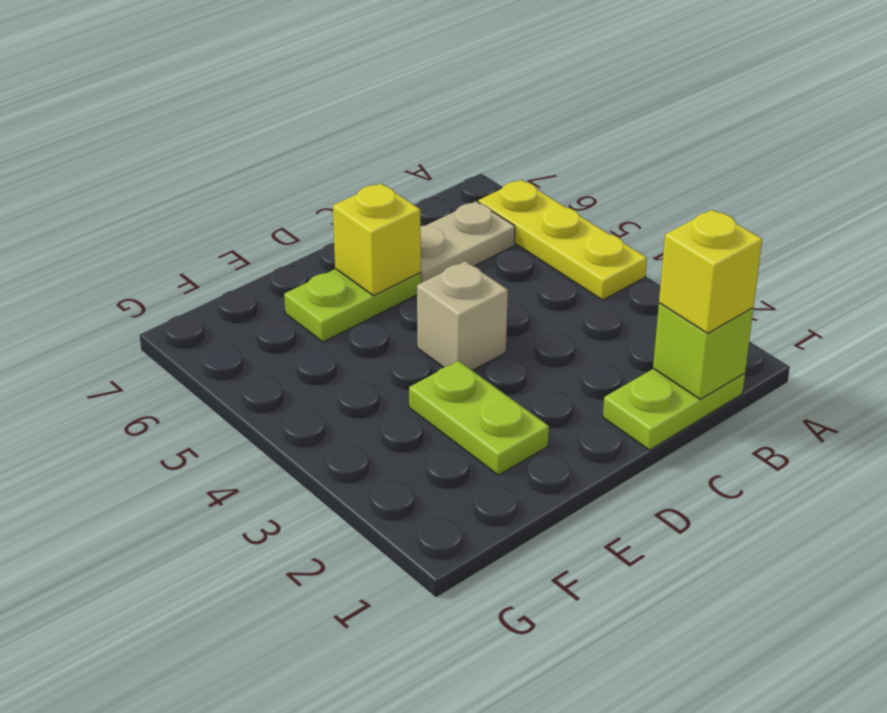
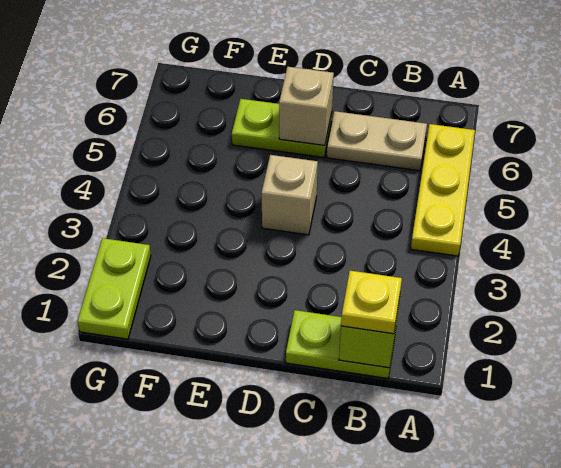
yellow 1x1 brick [659,210,762,333] -> yellow 1x1 plate [341,271,402,334]
yellow 1x1 brick [333,183,421,296] -> tan 1x1 brick [279,67,334,146]
lime 1x2 plate [409,361,549,475] -> lime 1x2 plate moved to [78,238,151,339]

